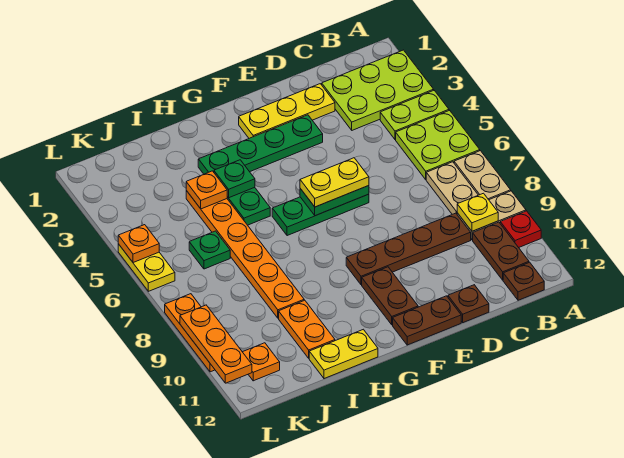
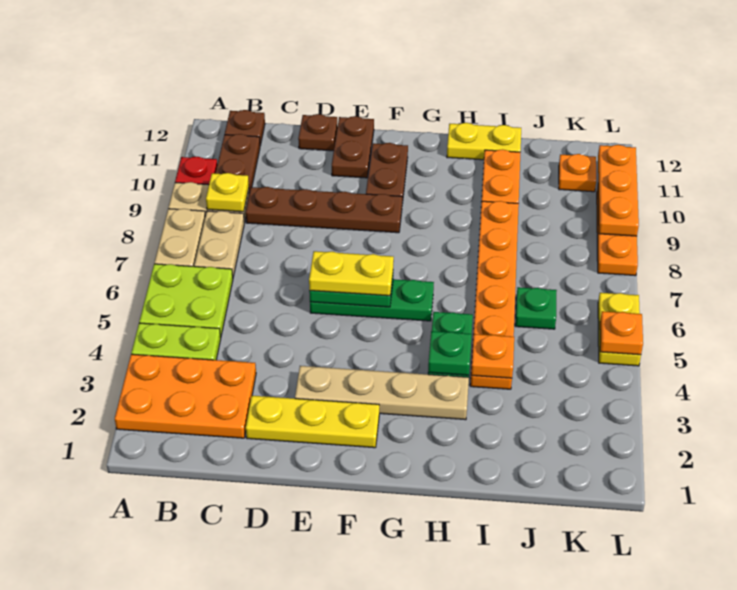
lime 2x3 plate [322,50,434,130] -> orange 2x3 plate [115,354,256,438]
green 1x4 plate [198,115,323,174] -> tan 1x4 plate [295,366,469,420]
brown 1x2 plate [393,296,461,345] -> brown 1x2 plate turned to [332,116,374,178]

